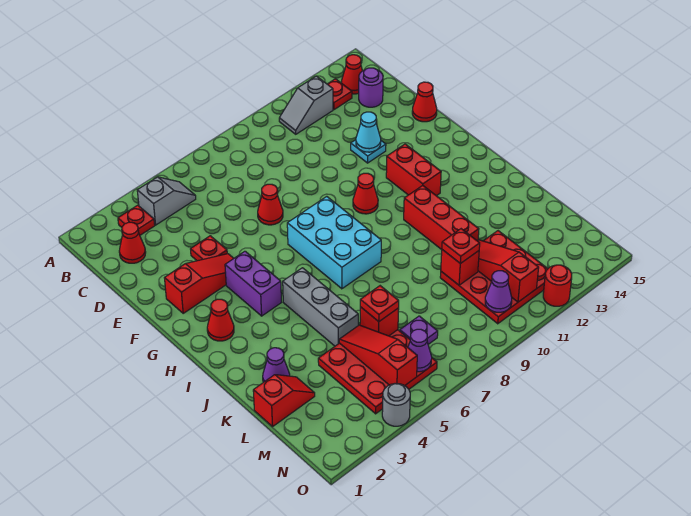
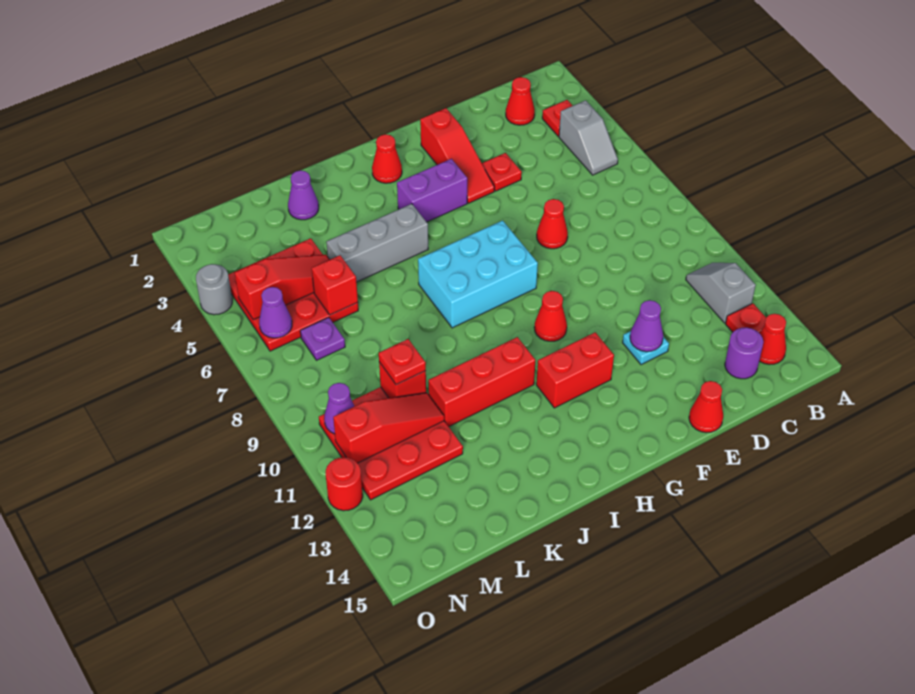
cyan 1x1 cone [356,112,381,152] -> purple 1x1 cone [630,300,663,352]
red 1x2 slope [253,375,315,427] -> none
red 1x1 plate [360,286,399,322] -> none

